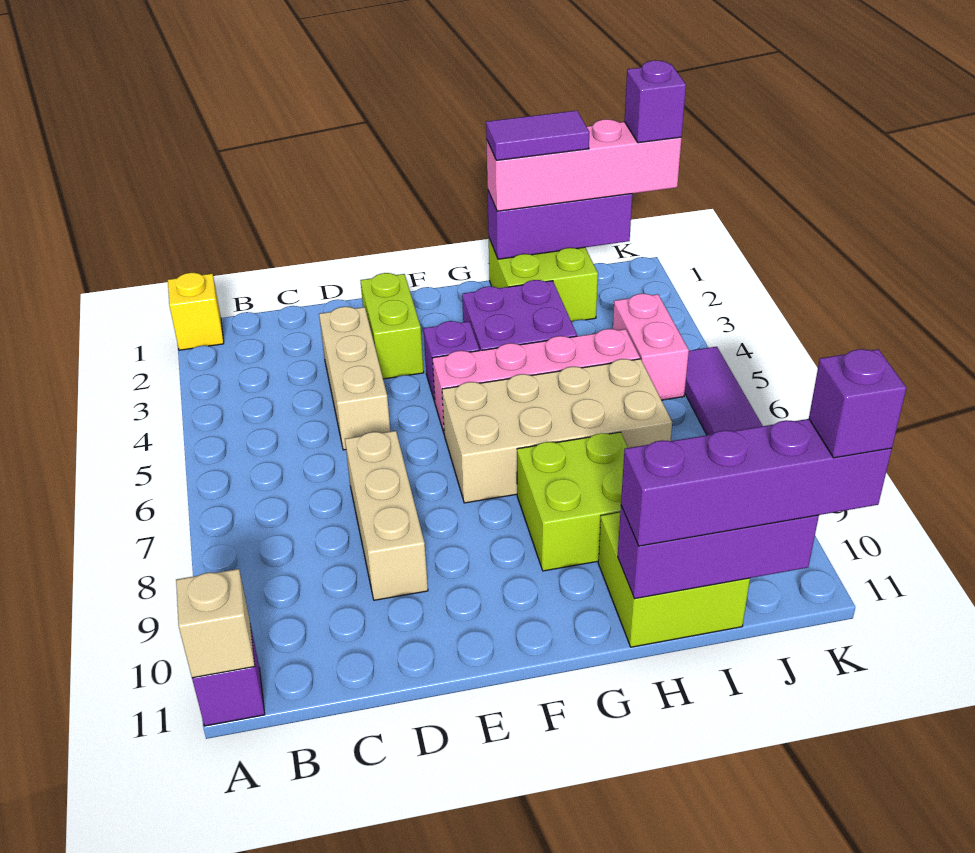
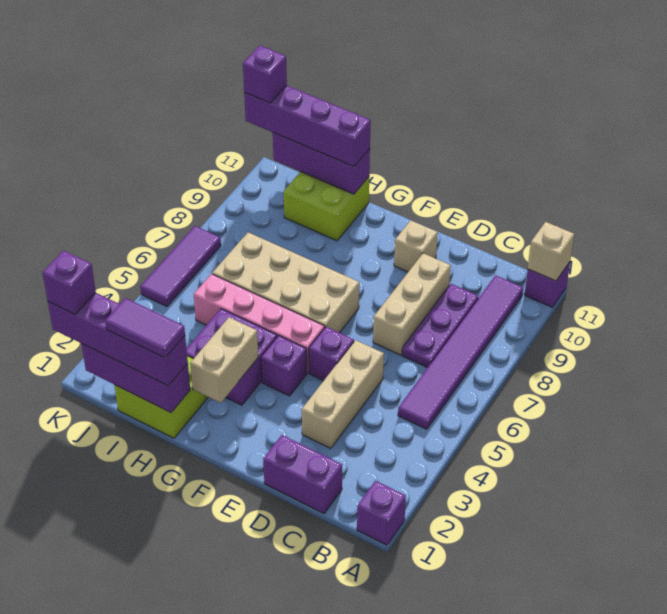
yellow 1x1 brick [168,273,224,350] -> purple 1x1 brick [357,481,406,545]
none -> purple 1x6 tile [398,275,523,429]
none -> purple 1x2 brick [263,435,342,513]
none -> purple 1x3 plate [402,284,478,368]
lime 1x2 brick [360,273,424,379] -> none
none -> purple 1x1 brick [309,327,354,381]
none -> tan 1x1 brick [394,220,438,272]
none -> tan 1x2 brick [190,317,258,403]
lime 2x2 brick [517,432,628,571] -> none
pink 1x4 brick [486,119,682,211] -> purple 1x4 brick [48,293,188,386]
pink 1x2 brick [613,294,689,400] -> none

